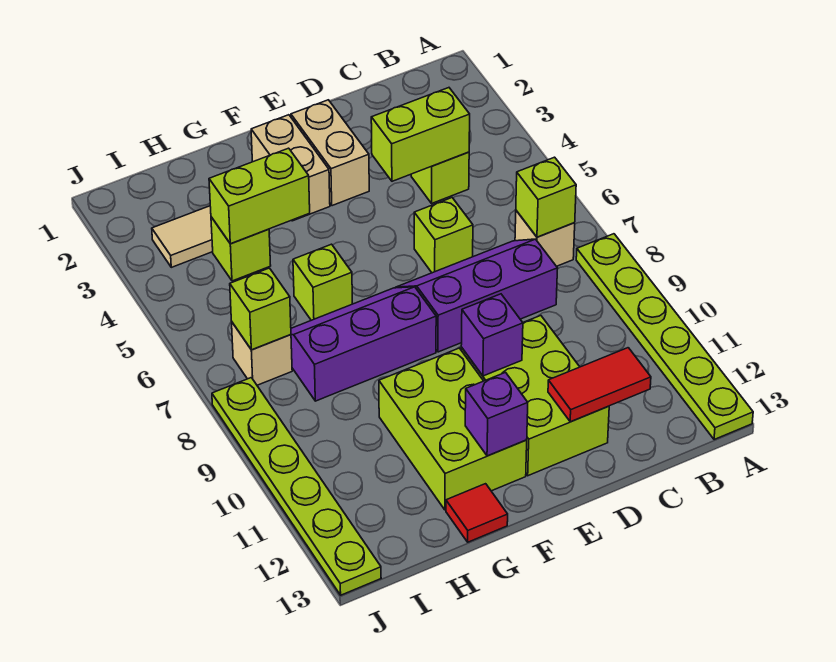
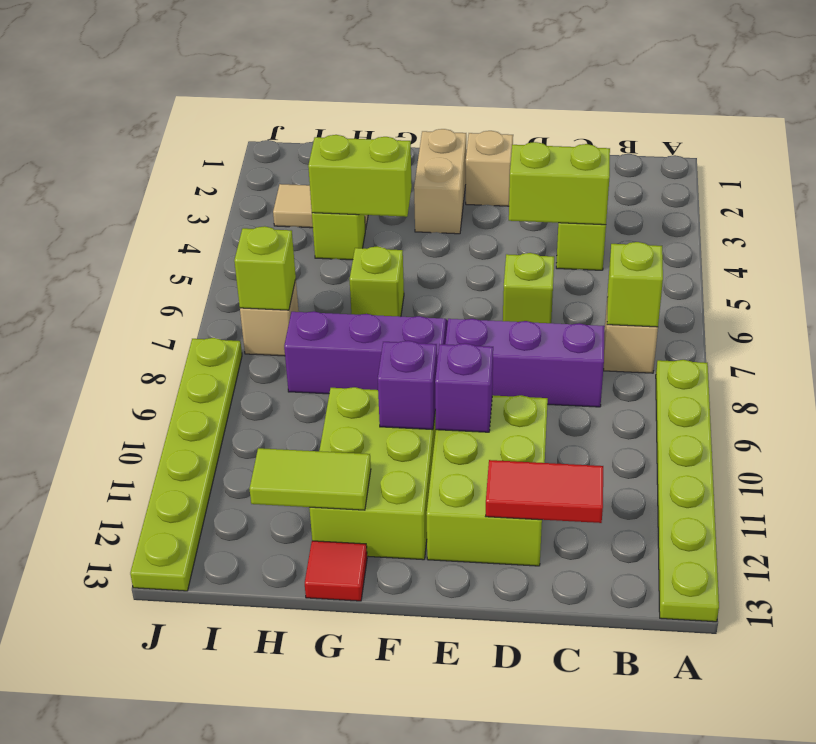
tan 1x2 brick [291,100,369,206] -> tan 1x1 brick [466,131,513,206]
purple 1x1 brick [465,373,528,456] -> purple 1x1 brick moved to [378,341,437,430]
none -> lime 1x2 tile [249,448,371,510]

